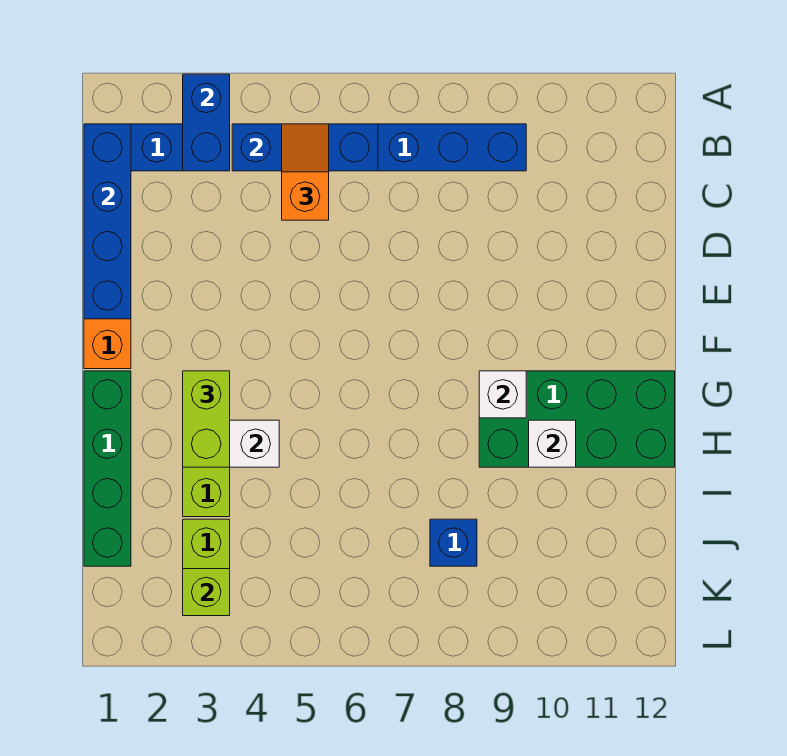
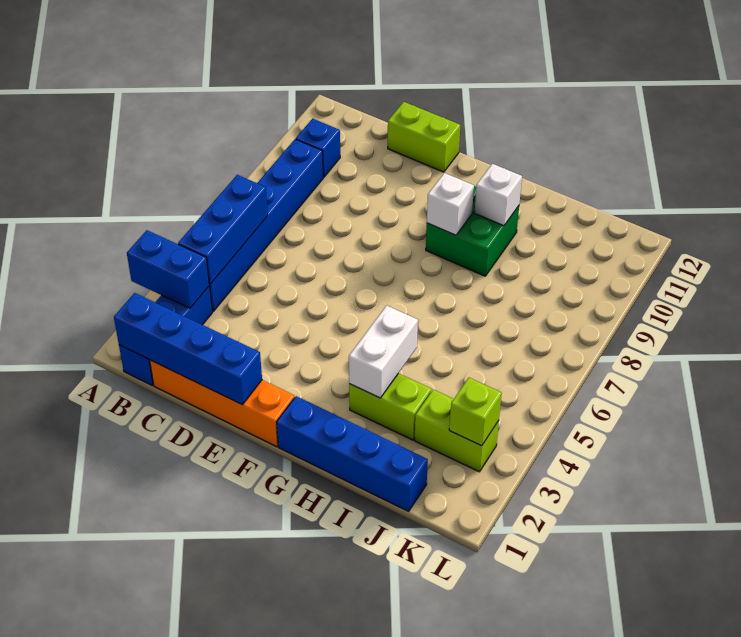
orange 1x2 slope [282,124,329,220] -> none
green 1x4 brick [84,371,131,566] -> blue 1x4 brick [277,396,428,511]
lime 1x2 brick [183,371,230,467] -> lime 1x2 brick moved to [388,102,460,172]
green 2x4 brick [479,371,675,467] -> green 2x2 brick [426,186,519,276]
blue 1x1 brick [430,519,477,566] -> blue 1x1 brick moved to [296,119,340,177]

